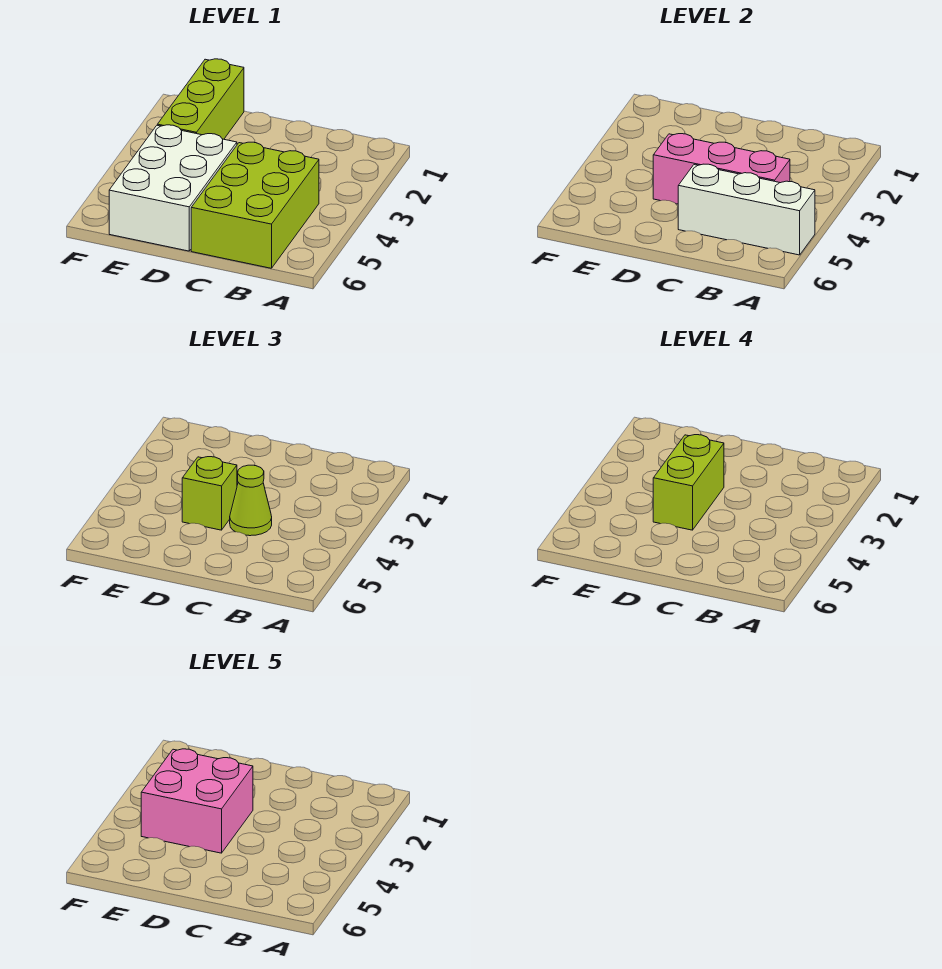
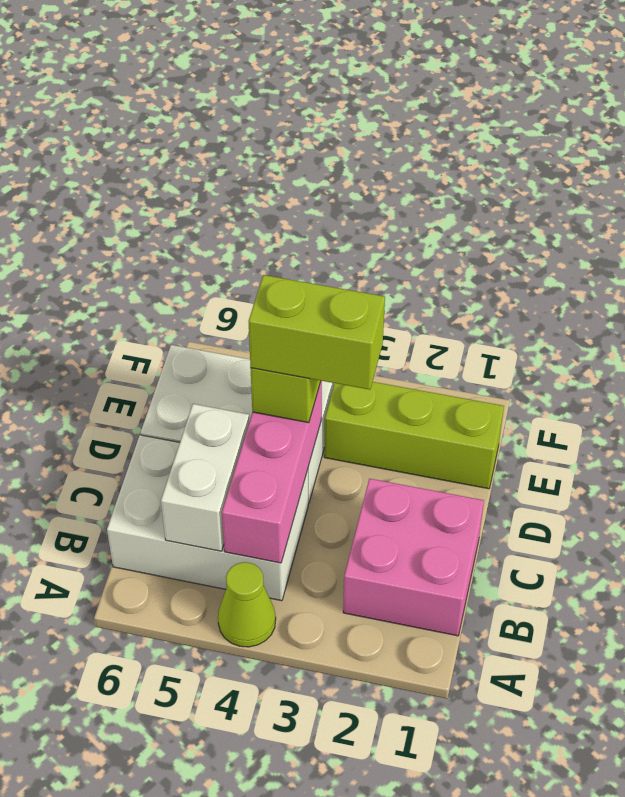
white 1x3 brick [678,164,815,255] -> white 1x2 brick [161,404,249,551]
lime 2x3 brick [191,142,319,268] -> white 2x3 brick [107,435,308,601]
lime 1x1 cone [230,465,272,536] -> lime 1x1 cone moved to [218,562,276,647]
pink 2x2 brick [141,749,253,853] -> pink 2x2 brick moved to [343,479,484,636]

